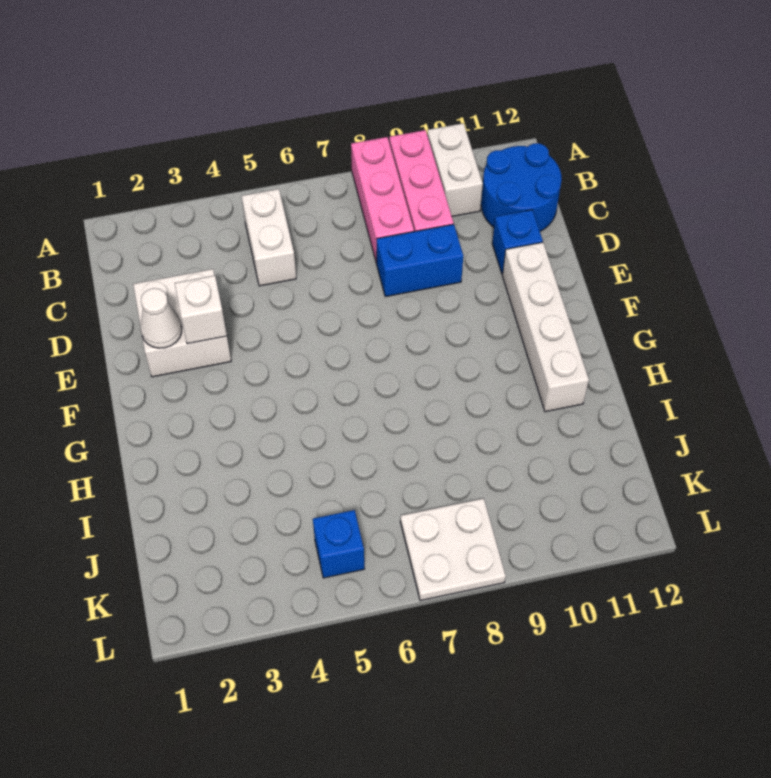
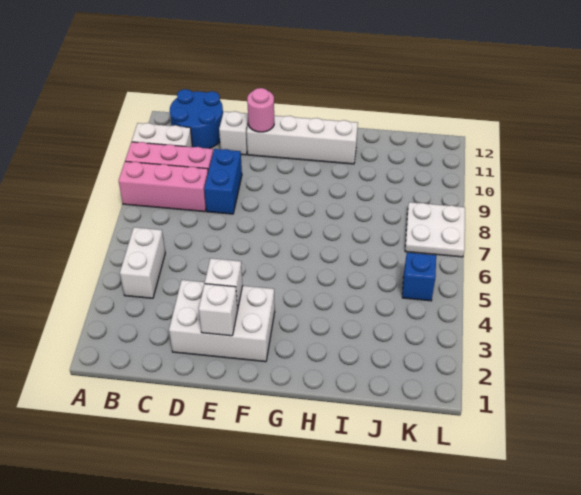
white 1x2 brick [242,189,296,286] -> white 1x2 brick turned to [120,227,165,298]
white 2x2 brick [133,269,231,377] -> white 2x3 brick [169,280,275,362]
blue 1x1 brick [492,210,543,274] -> white 1x1 brick [219,111,248,155]
white 1x1 cone [141,288,182,348] -> white 1x1 brick [199,284,238,336]
none -> pink 1x1 round brick [247,88,274,132]

